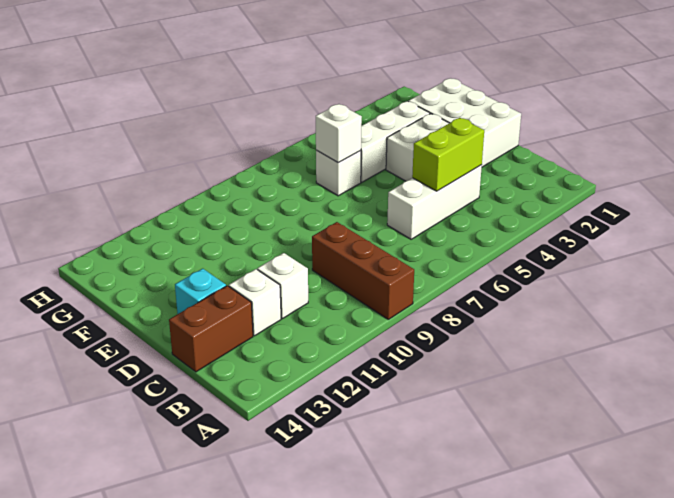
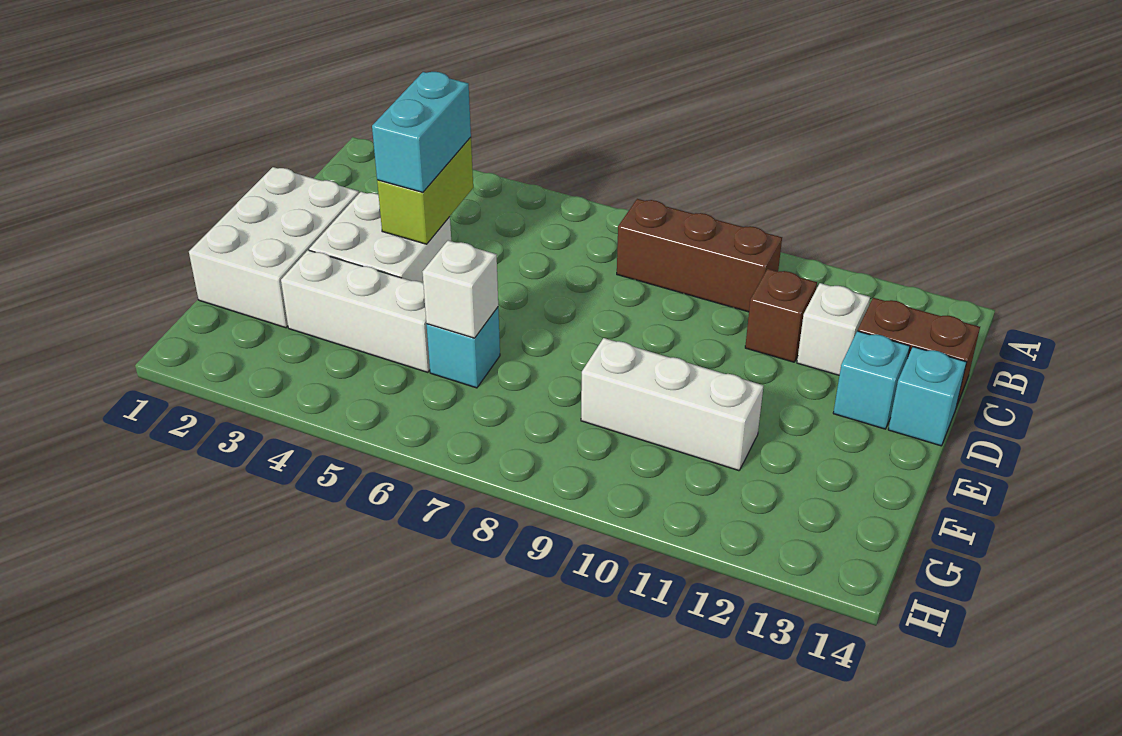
brown 1x3 brick [312,222,414,319] -> brown 1x3 brick turned to [617,199,782,312]
white 1x3 brick [387,165,482,239] -> white 1x3 brick moved to [581,338,763,471]
lime 1x2 brick [412,118,484,191] -> lime 1x2 brick turned to [377,137,473,244]
none -> cyan 1x2 brick [372,72,471,192]
white 1x1 brick [257,253,308,319] -> brown 1x1 brick [745,269,817,362]
none -> cyan 1x1 brick [888,347,967,446]
white 1x1 brick [316,150,361,196] -> cyan 1x1 brick [426,307,500,388]

